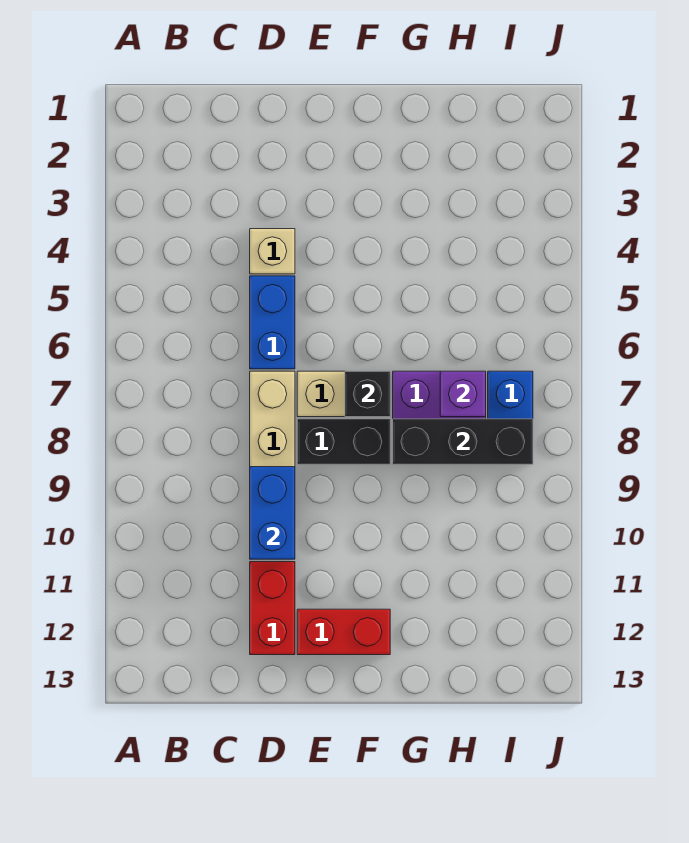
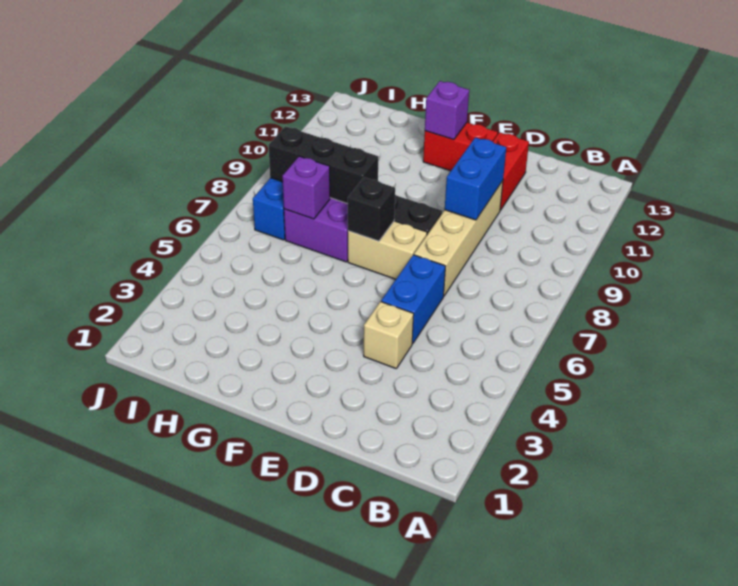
none -> purple 1x1 brick [425,81,469,140]

